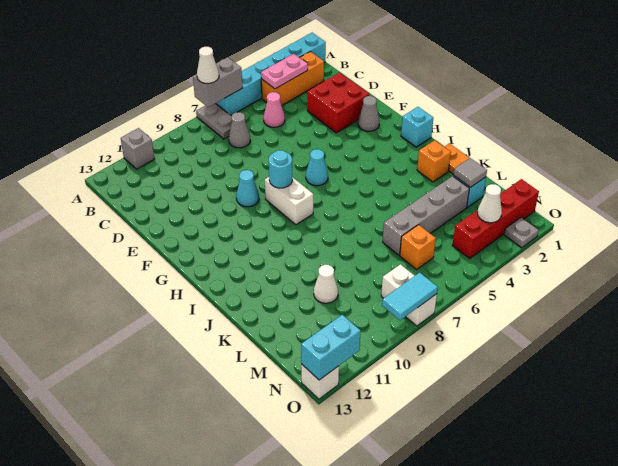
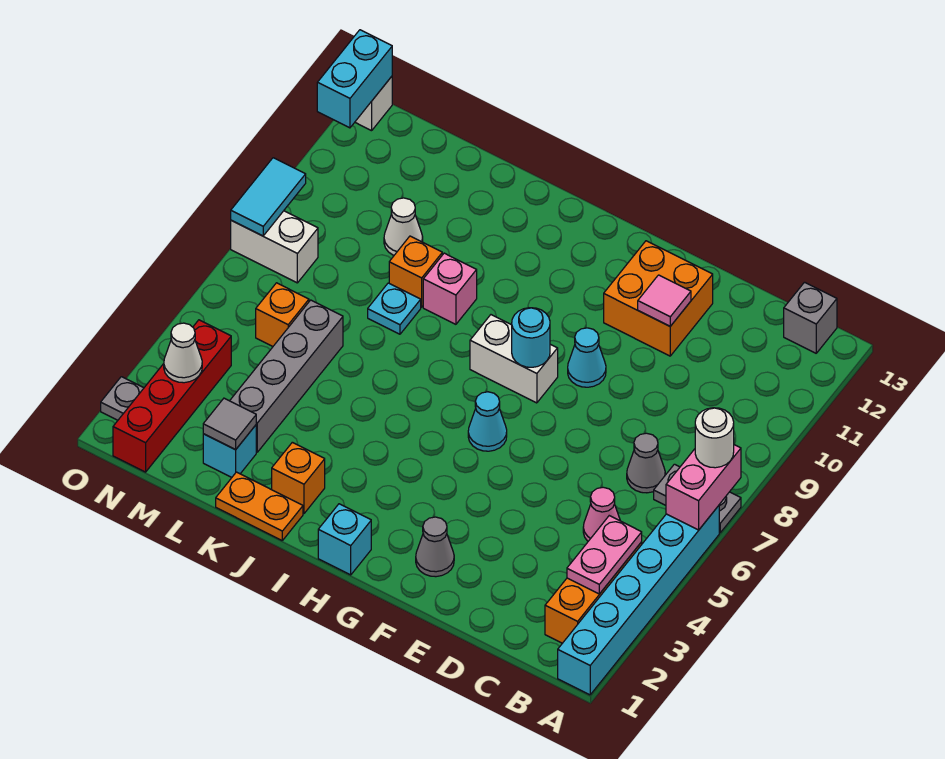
grey 1x2 brick [193,57,243,107] -> pink 1x2 brick [666,445,741,530]
white 1x1 cone [197,47,219,83] -> white 1x1 round brick [695,408,734,468]
grey 1x1 brick [121,128,154,169] -> grey 1x1 brick moved to [784,282,837,353]
red 2x2 brick [307,72,369,133] -> none
none -> orange 2x2 brick [604,241,713,356]
none -> pink 1x1 tile [638,275,691,326]
none -> pink 1x1 brick [423,253,477,324]
none -> cyan 1x1 plate [368,283,421,334]
none -> orange 1x1 brick [389,236,442,307]

